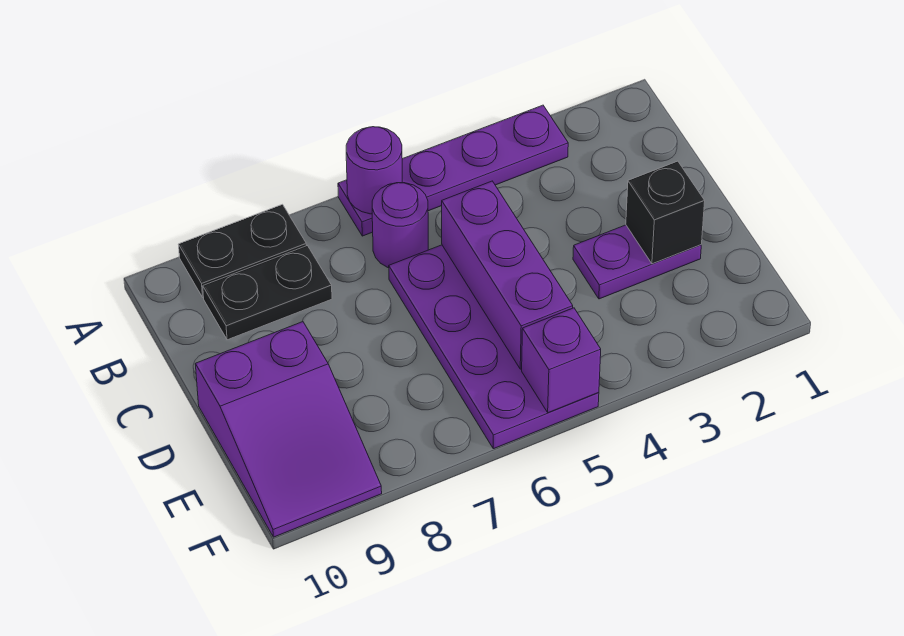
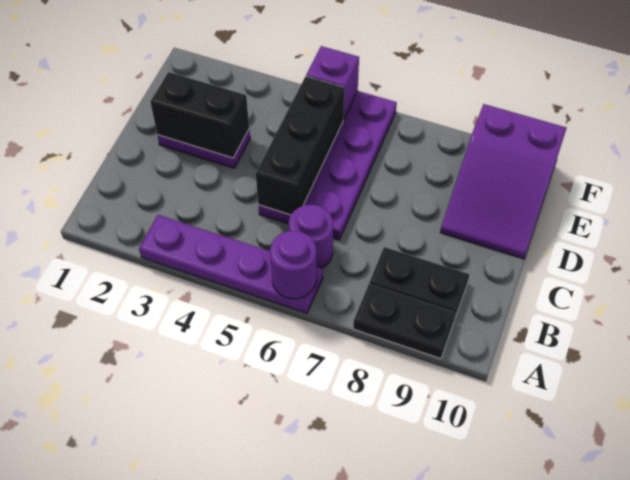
purple 1x3 brick [442,181,573,369] -> black 1x3 brick [256,76,344,215]
black 1x1 brick [626,161,705,264] -> black 1x2 brick [150,72,249,158]
purple 2x3 slope [195,322,382,537] -> purple 2x3 slope turned to [440,104,566,259]

